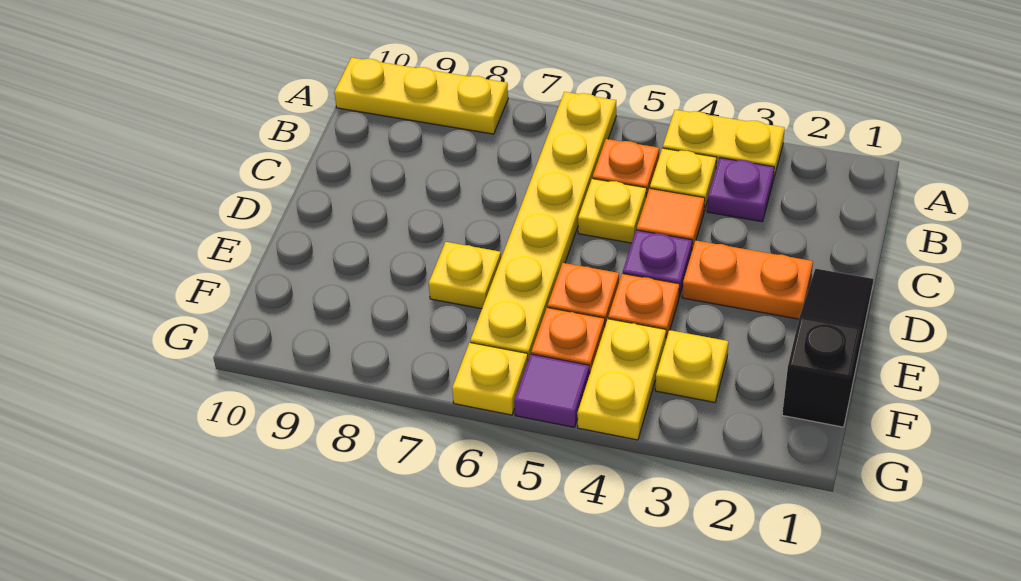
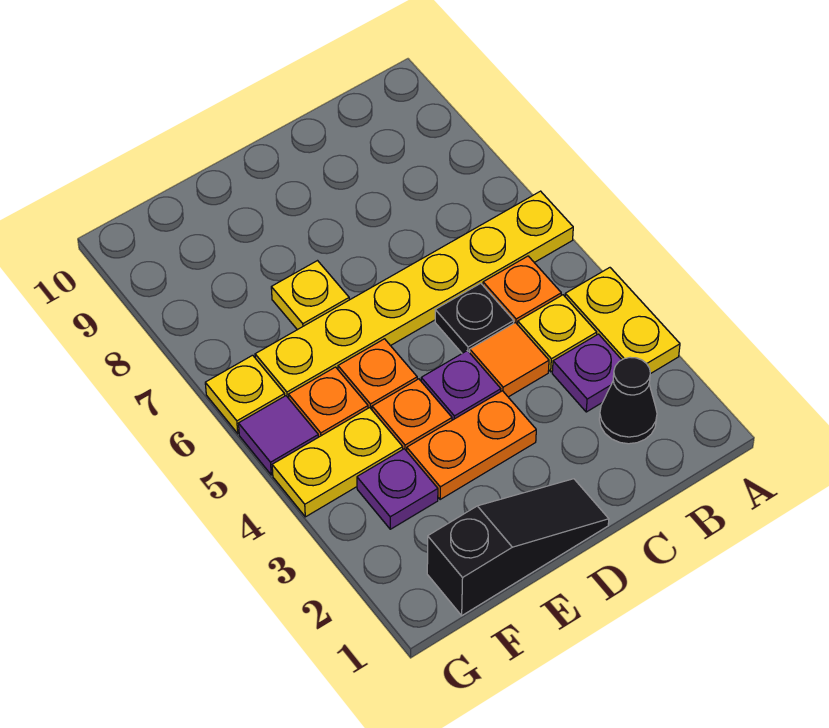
yellow 1x3 plate [334,58,508,134] -> none
none -> black 1x1 cone [599,357,657,444]
yellow 1x1 plate [578,179,647,243] -> black 1x1 plate [435,283,514,353]
orange 1x2 plate [682,240,813,319] -> orange 1x2 plate turned to [407,391,536,500]
yellow 1x1 plate [655,330,728,402] -> purple 1x1 plate [357,449,438,529]

